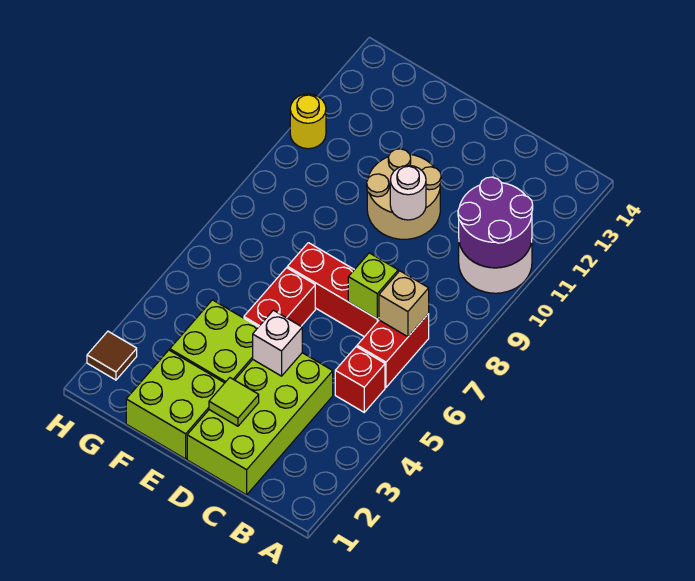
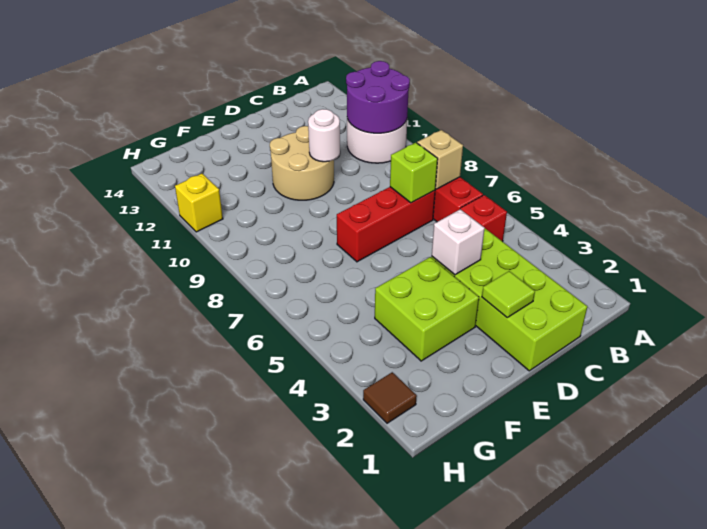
lime 2x2 brick [126,350,224,459] -> none
red 1x2 brick [244,268,315,327] -> none
yellow 1x1 round brick [290,94,326,149] -> yellow 1x1 brick [175,174,223,232]

